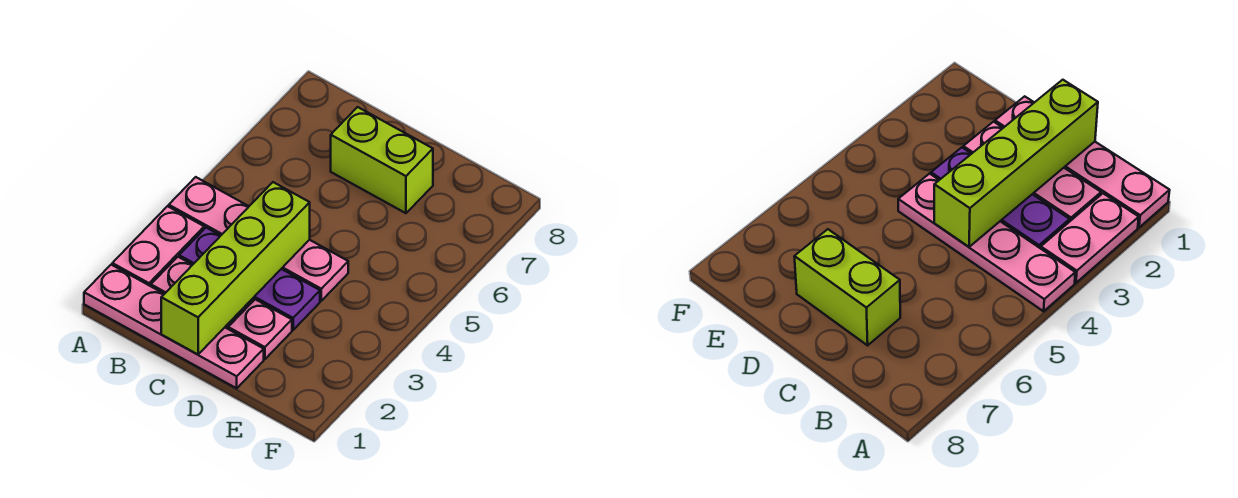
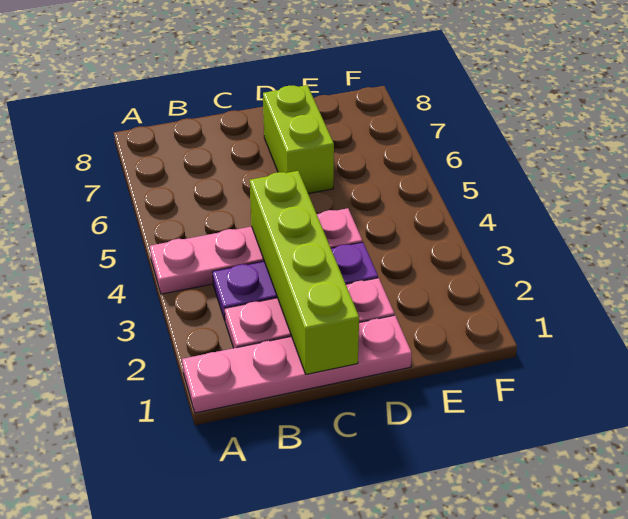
pink 1x2 plate [112,206,204,286] -> none
lime 1x2 brick [331,107,433,213] -> lime 1x2 brick turned to [263,85,334,193]

